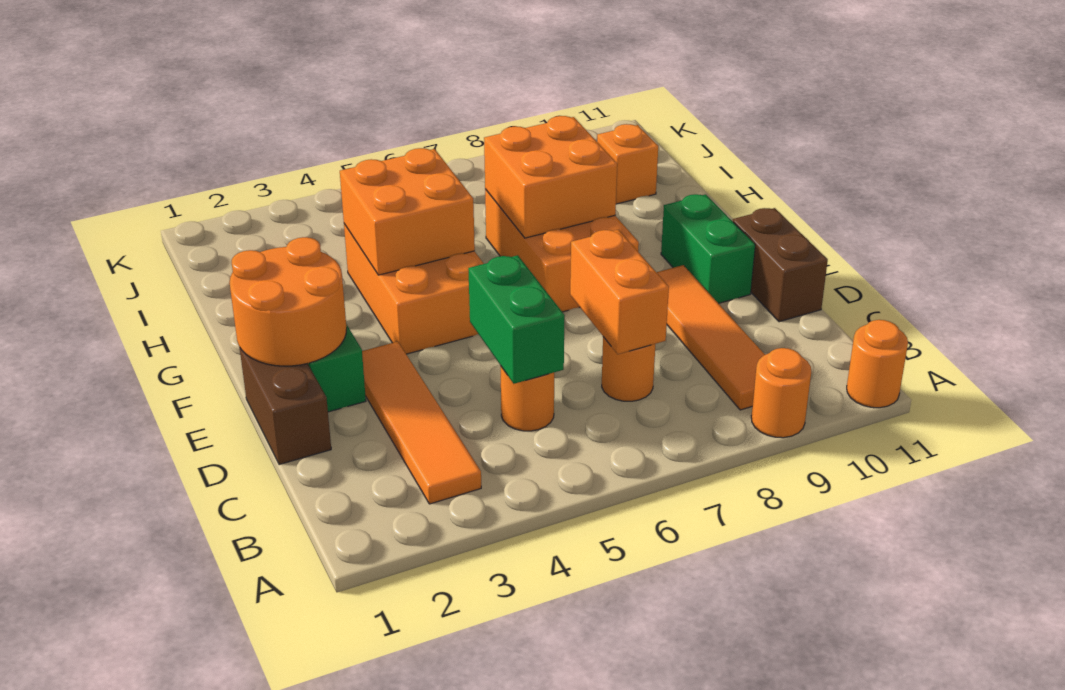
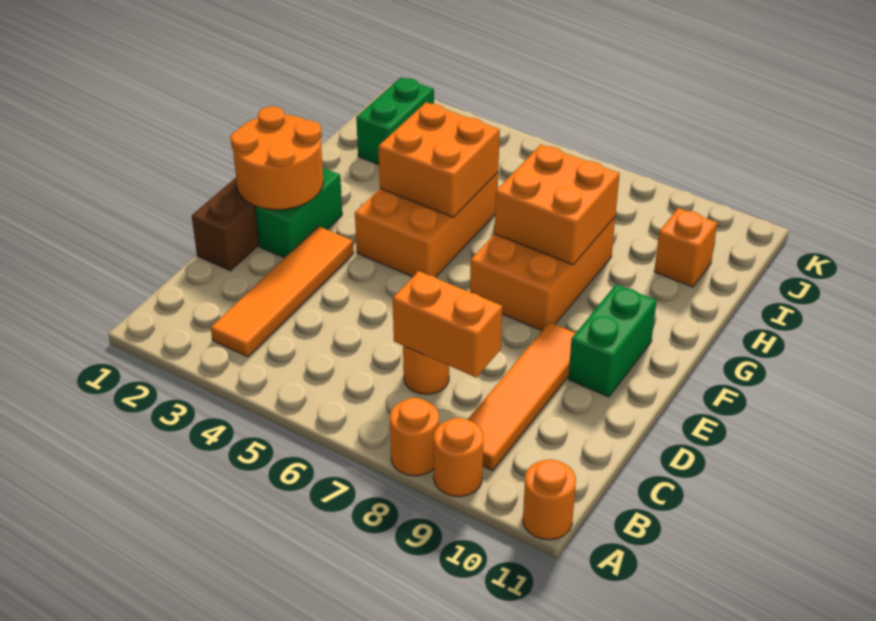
orange 1x1 round brick [501,367,554,431] -> orange 1x1 round brick moved to [390,398,439,476]
green 1x2 brick [468,255,565,384] -> green 1x2 brick moved to [356,77,434,165]
orange 1x2 brick [570,230,669,354] -> orange 1x2 brick turned to [393,271,502,377]
brown 1x2 brick [733,208,828,322] -> none

